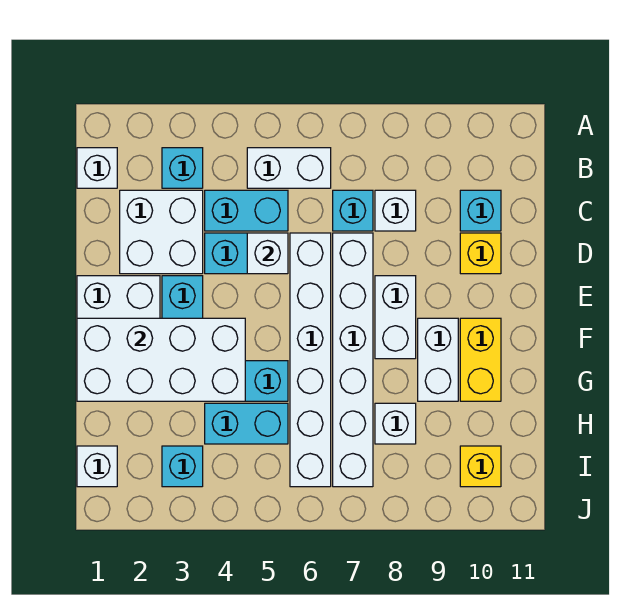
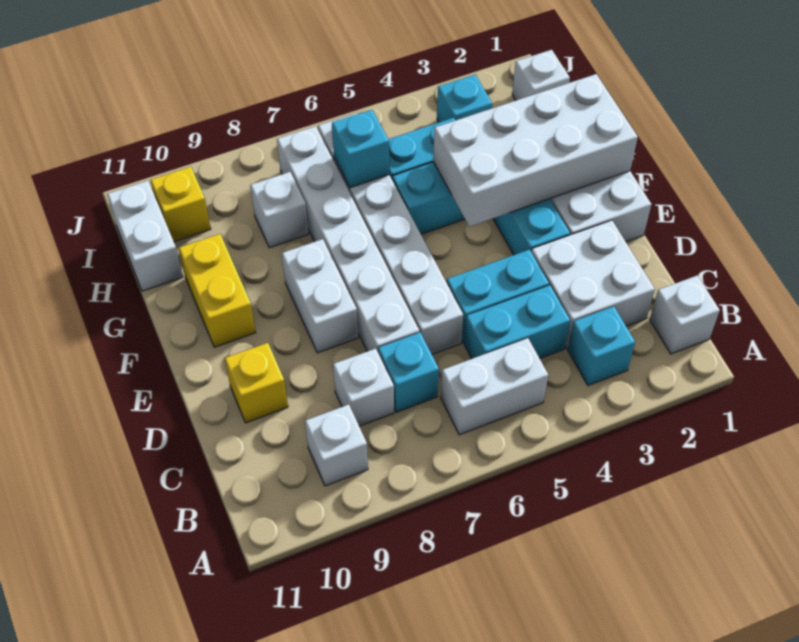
cyan 1x1 brick [460,190,501,231] -> cyan 1x1 brick moved to [332,110,389,188]
white 1x1 brick [247,233,288,274] -> white 1x1 brick moved to [305,404,368,486]
white 1x2 brick [418,318,458,401] -> white 1x2 brick moved to [107,181,183,291]

